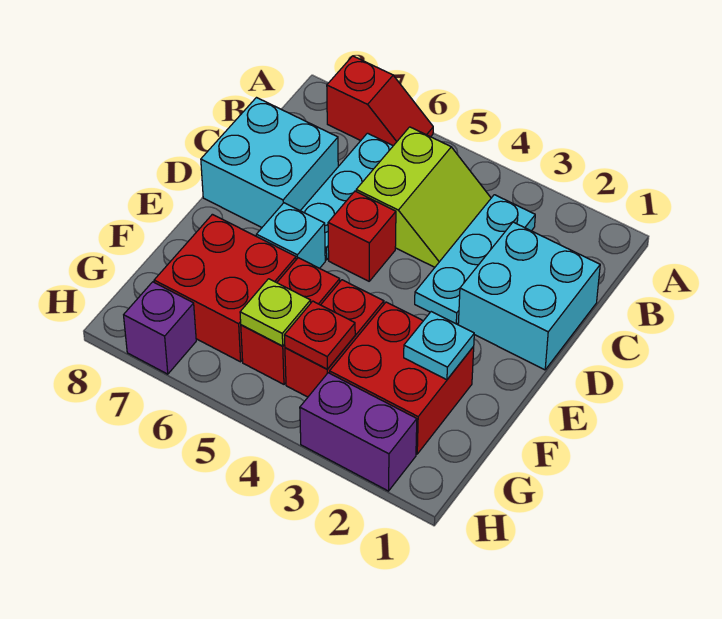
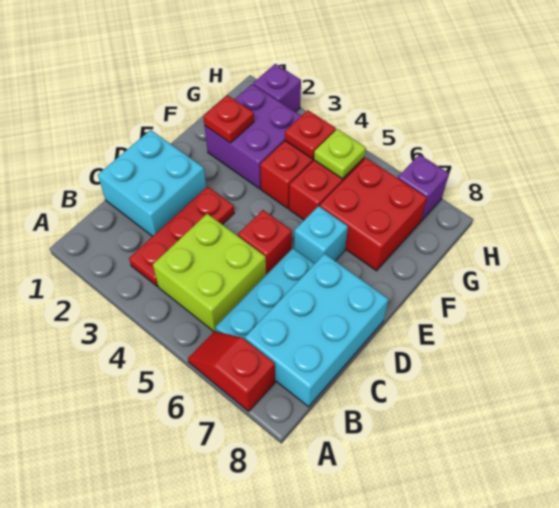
cyan 1x3 plate [415,195,535,324] -> red 1x3 plate [129,187,234,286]
lime 2x2 slope [356,127,491,267] -> lime 2x2 brick [153,214,266,331]
cyan 2x2 brick [201,98,338,227] -> cyan 2x3 brick [245,254,389,407]
red 2x2 brick [330,302,474,454] -> purple 2x2 brick [204,84,301,189]
cyan 1x1 plate [404,312,474,380] -> red 1x1 plate [203,95,254,143]
purple 1x2 brick [300,373,417,491] -> purple 1x1 brick [253,64,301,112]

